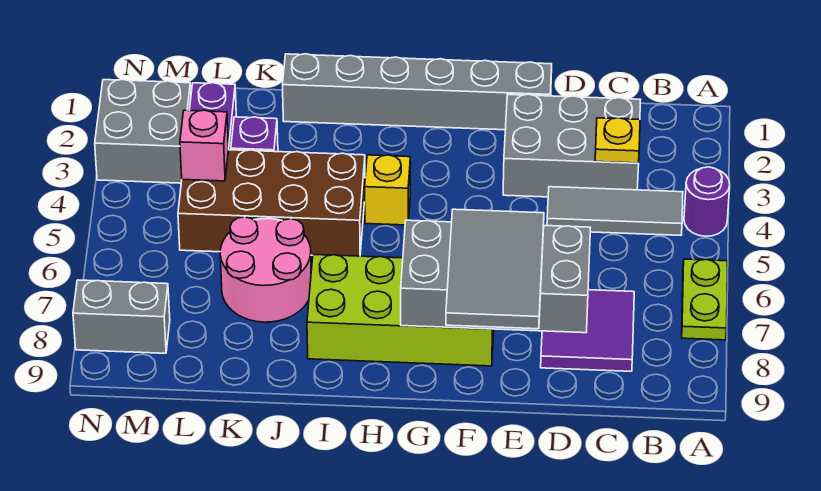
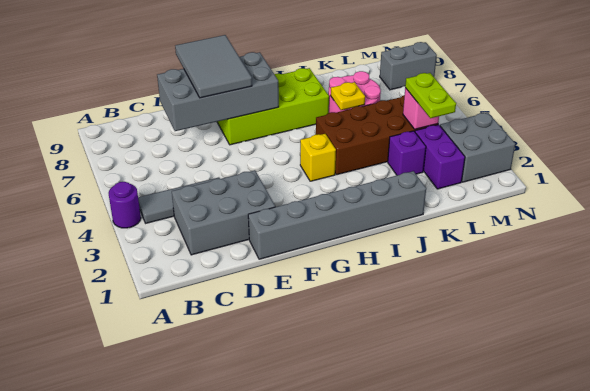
lime 1x2 plate [682,259,727,340] -> lime 1x2 plate moved to [405,73,456,118]
yellow 1x1 plate [595,118,640,163] -> yellow 1x1 plate moved to [331,82,365,110]
purple 2x2 tile [541,290,634,371] -> none

